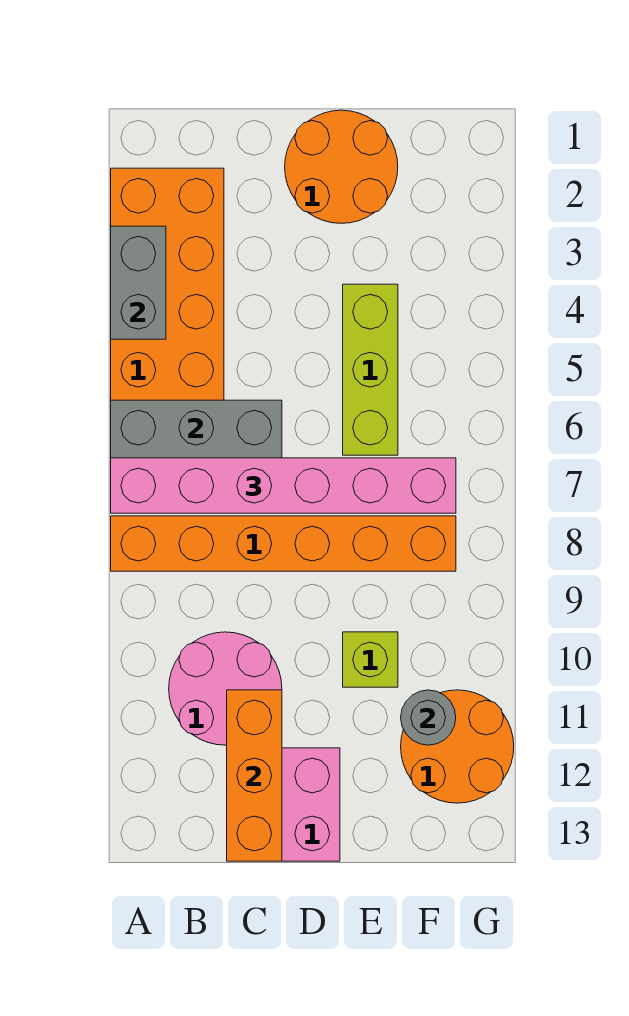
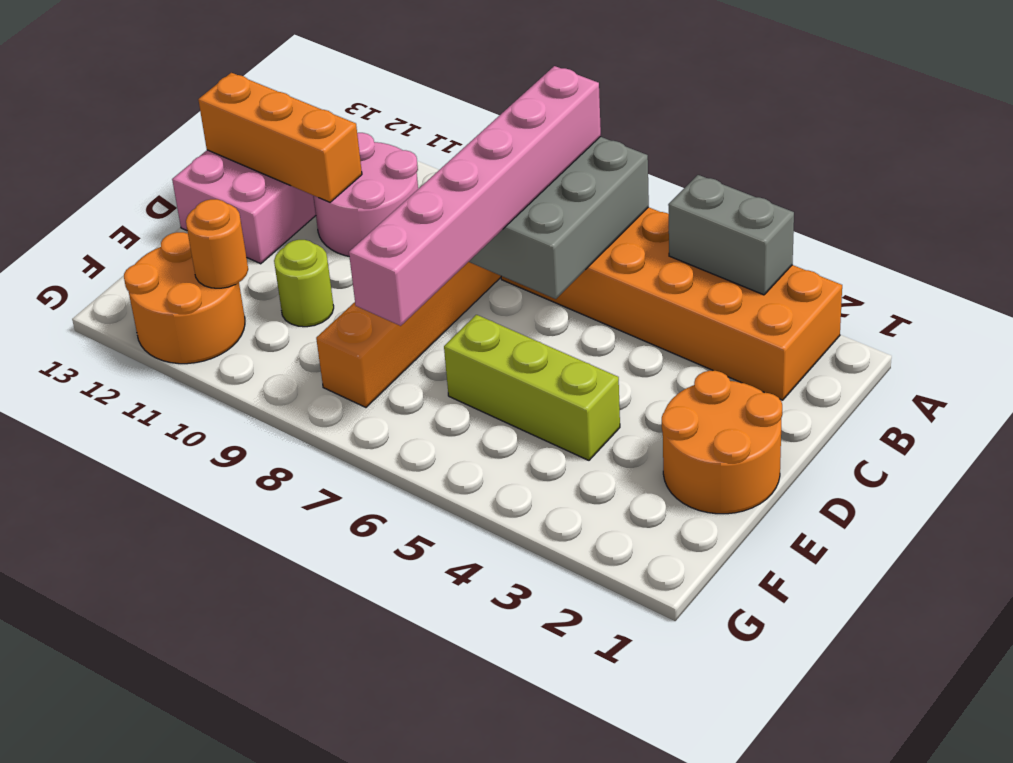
lime 1x1 brick [343,632,398,687] -> lime 1x1 round brick [274,240,334,327]
grey 1x1 round brick [401,690,456,745] -> orange 1x1 round brick [186,199,248,288]

